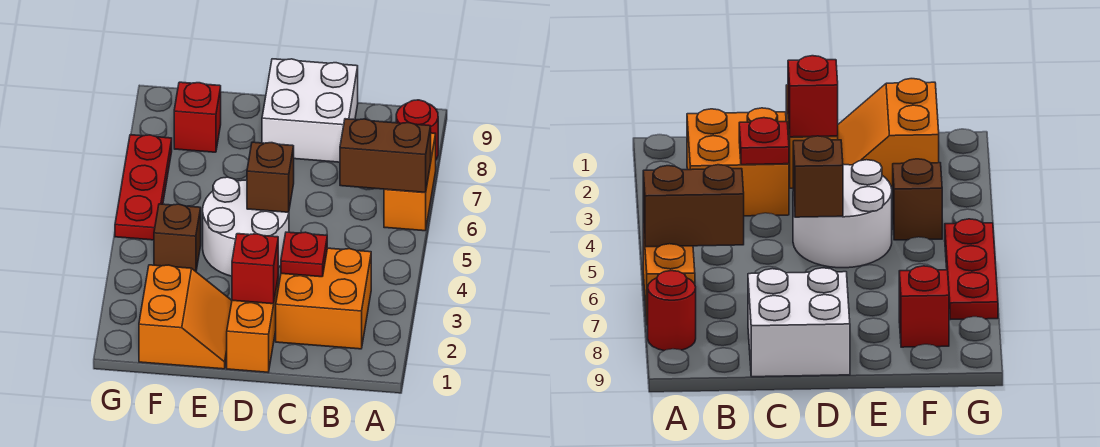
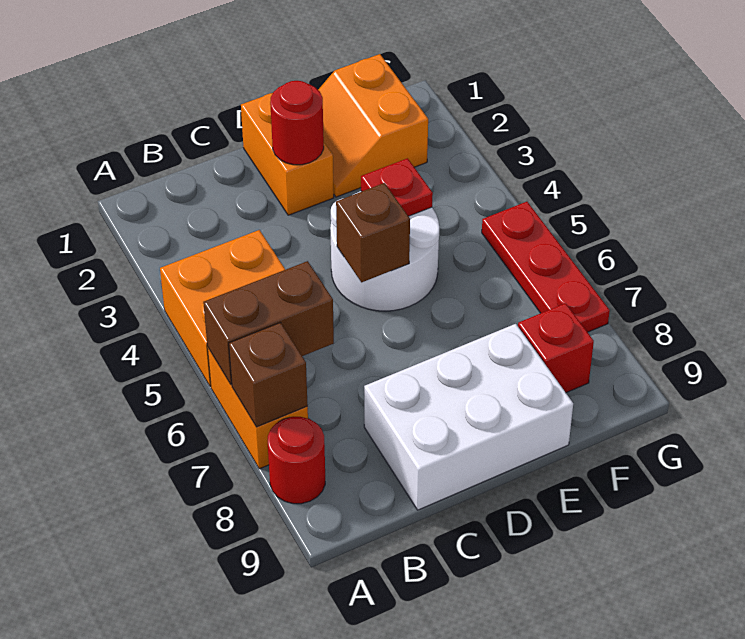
orange 2x2 brick [276,248,371,349] -> orange 2x2 brick moved to [160,230,285,387]
red 1x1 plate [281,232,327,277] -> red 1x1 plate moved to [361,158,433,216]
white 2x2 brick [262,59,358,162] -> white 2x3 brick [364,324,573,510]
red 1x1 brick [232,234,278,304] -> red 1x1 round brick [270,81,324,165]
brown 1x1 brick [154,204,201,271] -> brown 1x1 brick moved to [229,323,308,427]

